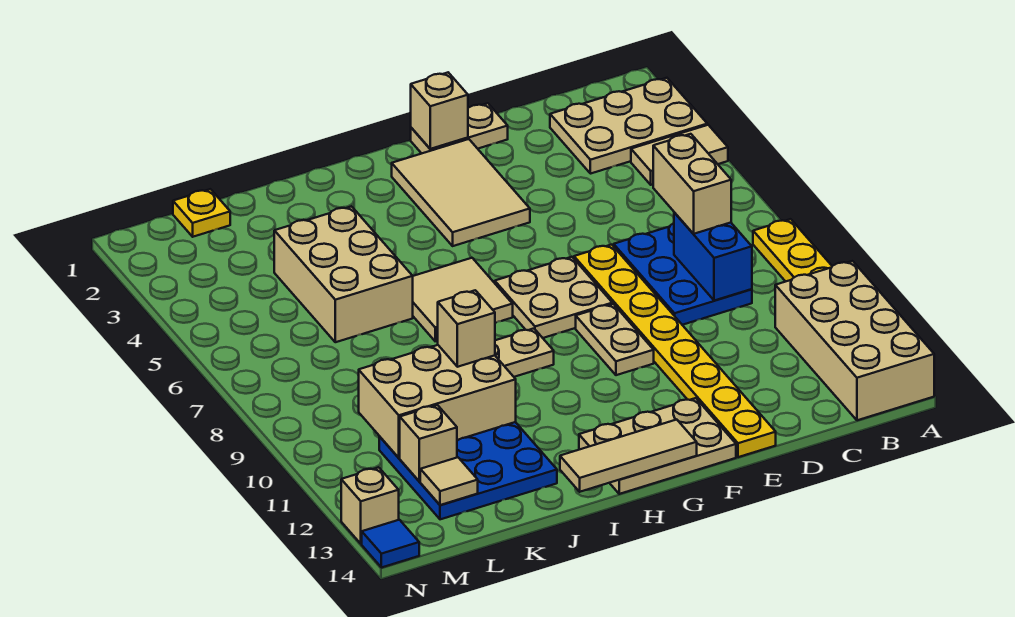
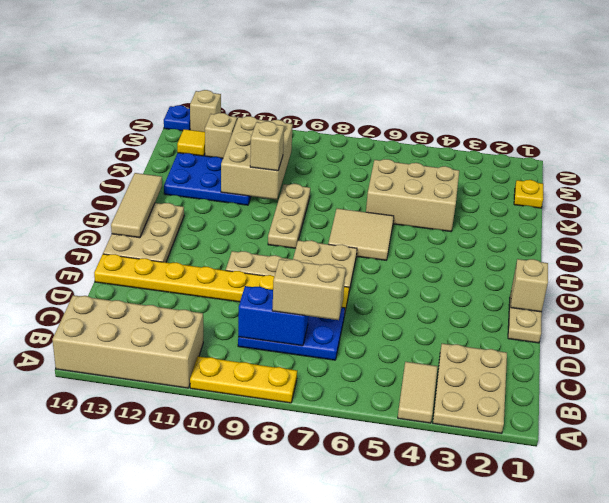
tan 2x3 tile [392,139,530,246] -> none
tan 1x1 tile [420,457,478,505] -> yellow 1x1 tile [177,129,205,156]
blue 1x1 tile [362,520,419,568] -> blue 1x1 plate [164,105,190,131]

